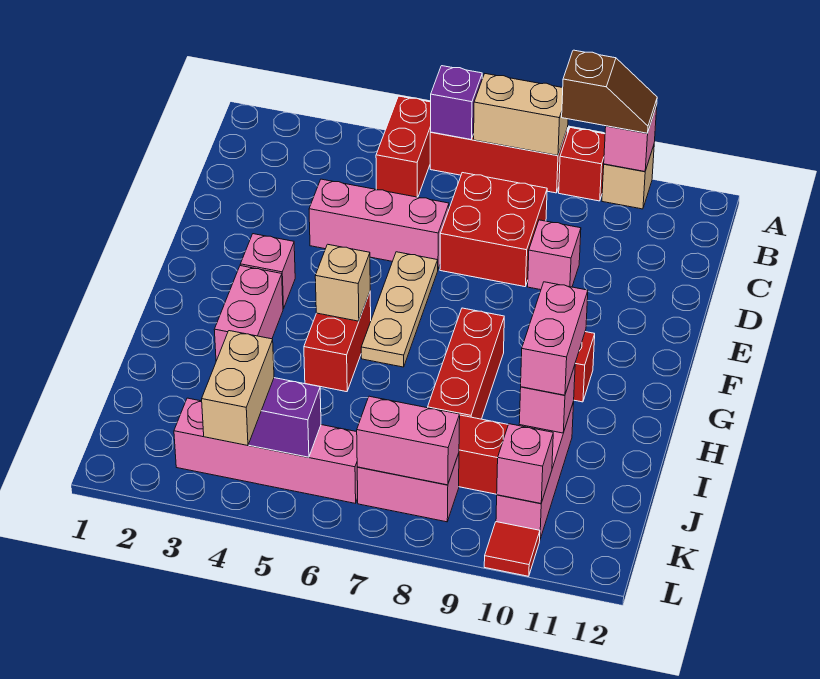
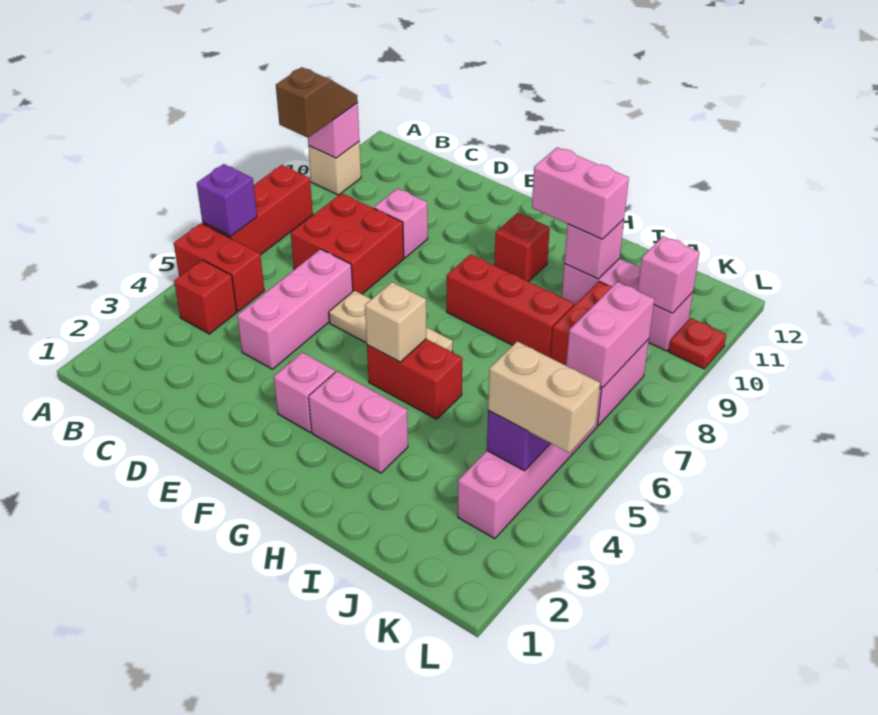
tan 1x2 brick [474,74,568,155] -> none
red 1x1 brick [559,128,605,201] -> red 1x1 brick moved to [174,260,237,334]
red 1x1 tile [484,522,540,576] -> red 1x1 plate [669,318,726,369]

